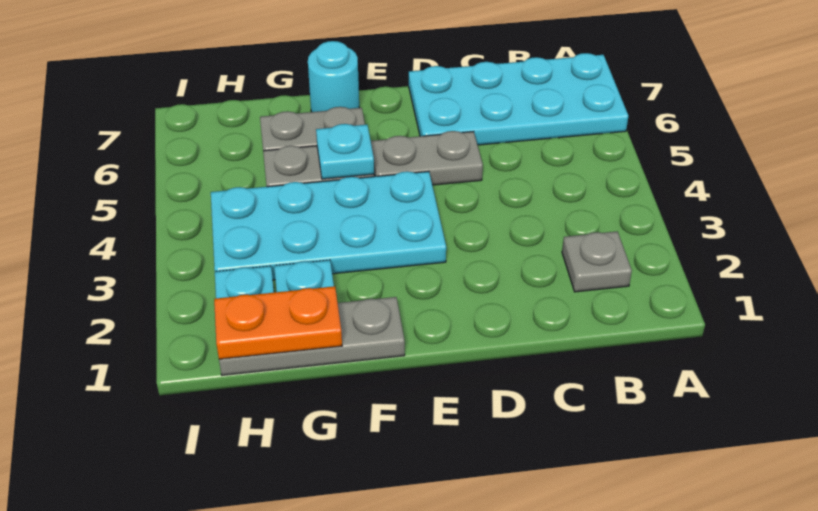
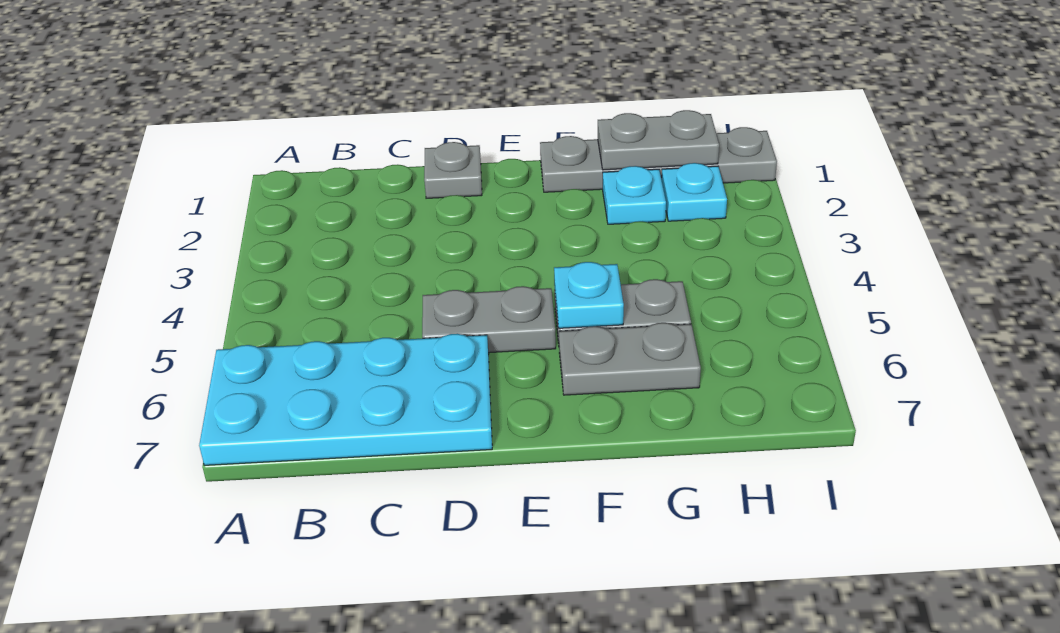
grey 1x1 plate [562,231,632,292] -> grey 1x1 plate moved to [424,142,482,198]
cyan 2x4 plate [211,171,446,280] -> none
grey 1x3 plate [219,297,405,375] -> grey 1x4 plate [540,127,777,192]
cyan 1x1 round brick [308,41,359,112] -> none
orange 1x2 plate [214,286,342,359] -> grey 1x2 plate [598,110,719,170]

